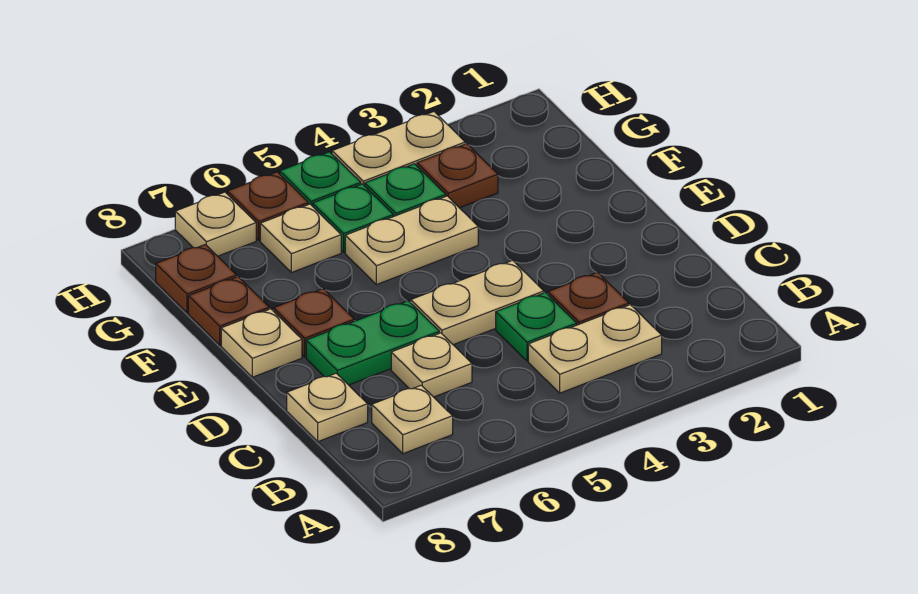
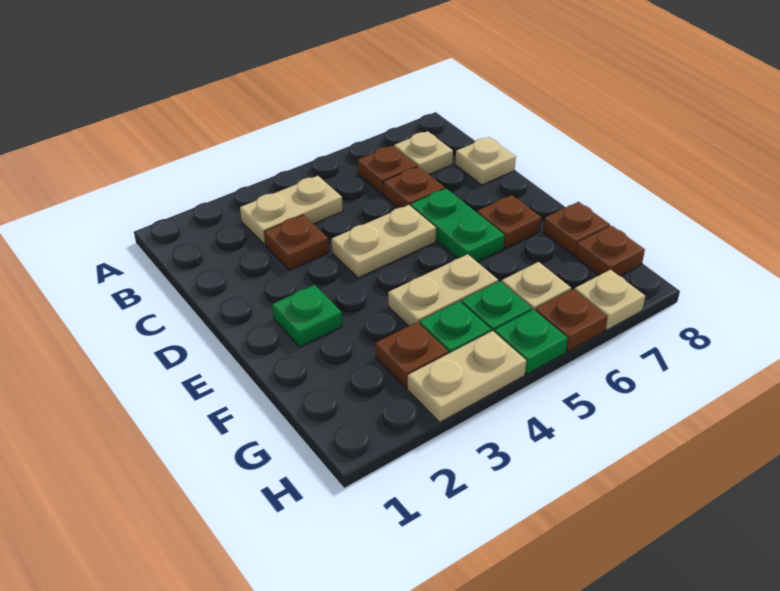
none -> brown 1x1 plate [358,146,417,194]
green 1x1 plate [496,293,577,361] -> green 1x1 plate moved to [272,285,342,347]
tan 1x1 plate [391,333,472,397] -> brown 1x1 plate [383,167,445,208]
green 1x2 plate [306,301,439,385] -> green 1x2 plate turned to [411,189,505,262]
tan 1x1 plate [221,309,302,377] -> none

